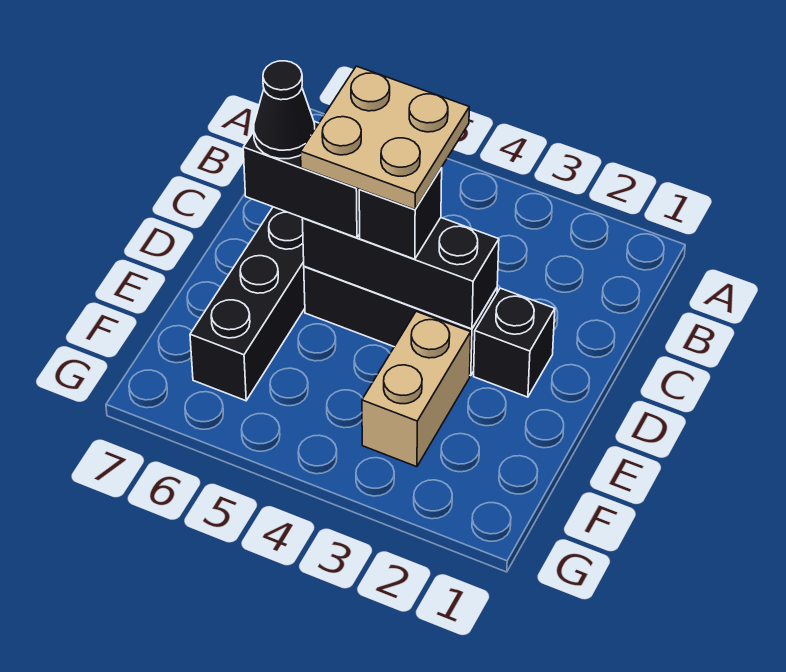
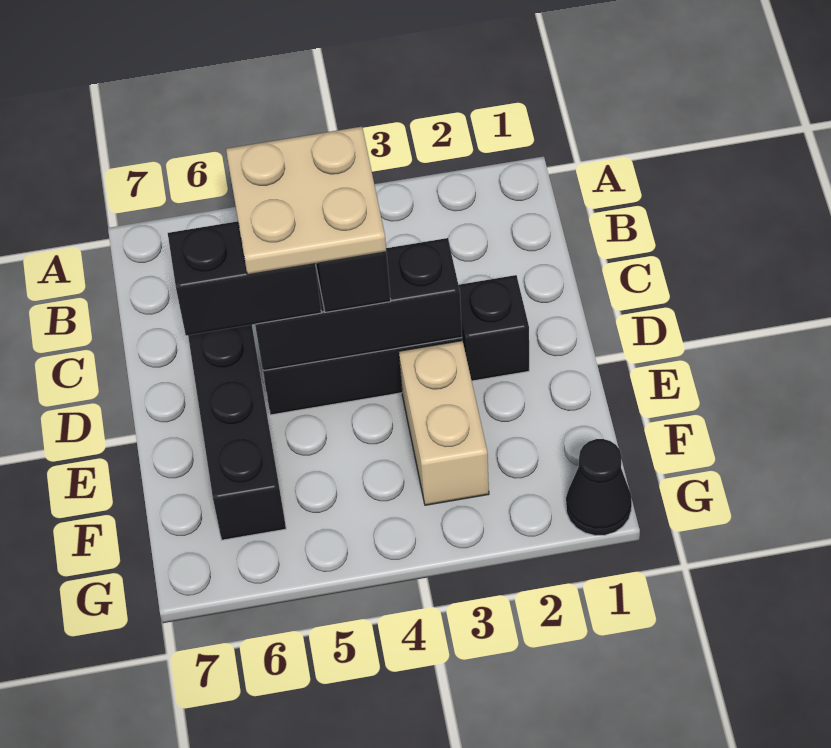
black 1x1 cone [254,61,315,159] -> black 1x1 cone moved to [566,439,632,536]

